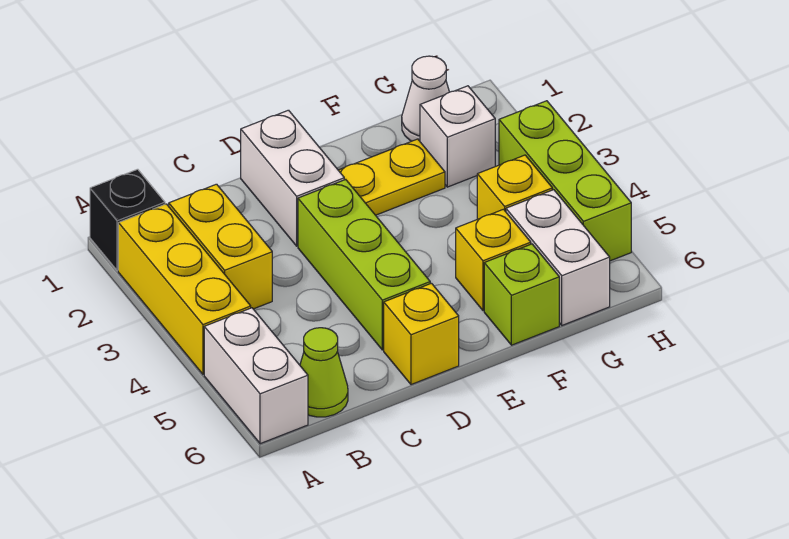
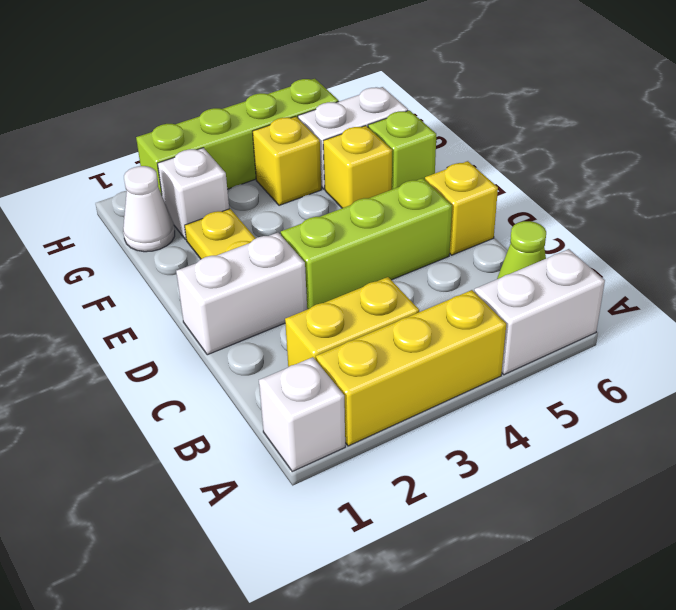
black 1x1 brick [90,169,165,271] -> white 1x1 brick [259,357,345,471]
lime 1x3 brick [499,101,631,261] -> lime 1x4 brick [136,79,339,195]

